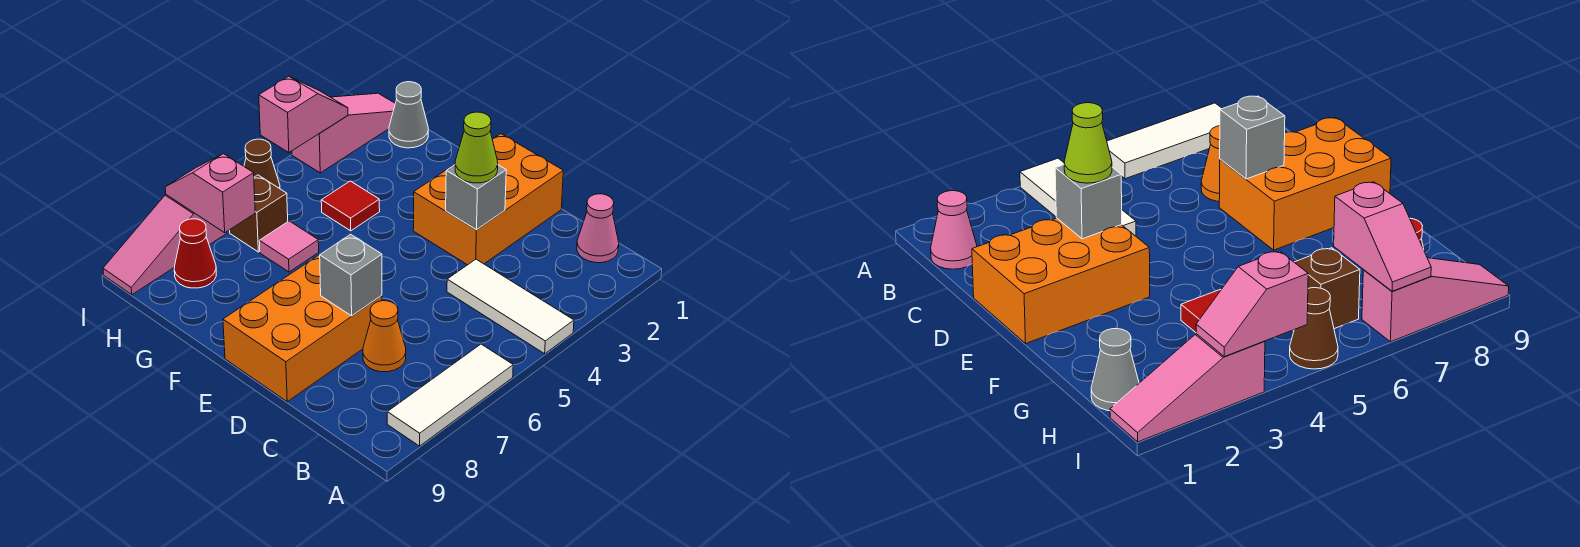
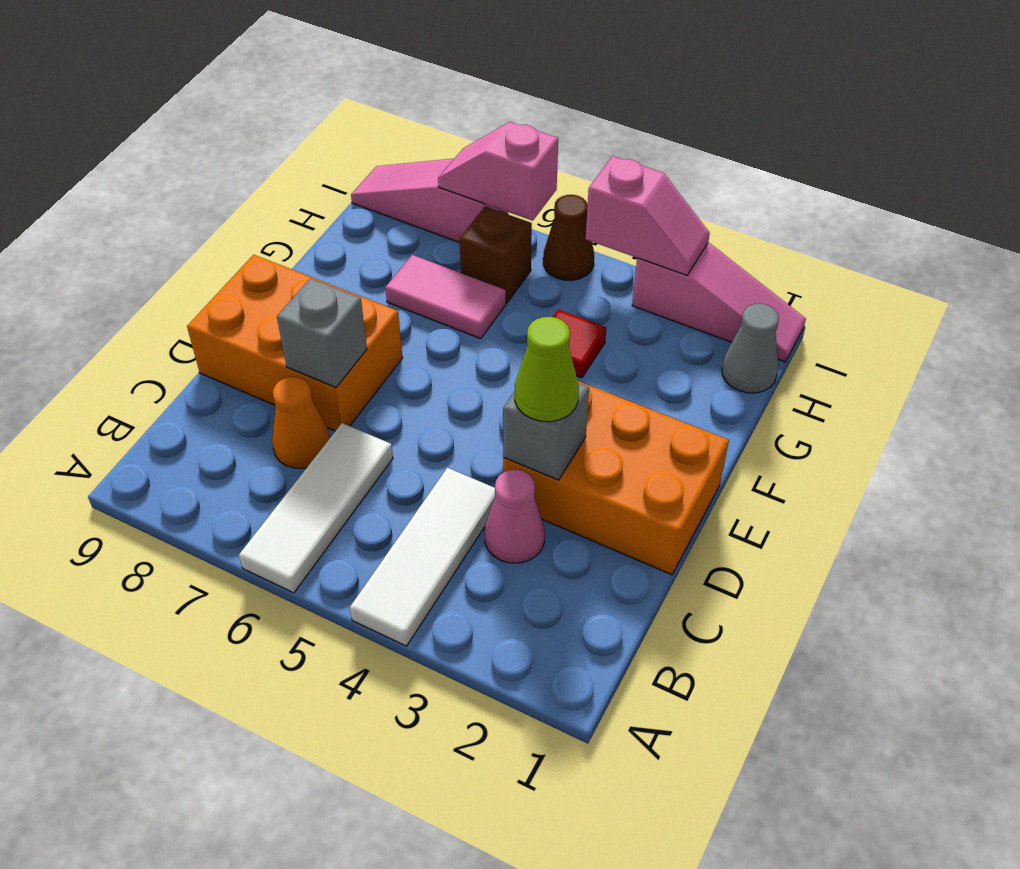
white 1x3 tile [387,344,513,446] -> white 1x3 tile turned to [239,423,393,593]
pink 1x1 cone [577,194,619,263] -> pink 1x1 cone moved to [485,469,545,563]
pink 1x1 tile [259,221,319,272] -> pink 1x2 tile [385,255,506,339]
pink 1x2 slope [165,154,255,233] -> pink 1x2 slope turned to [438,122,558,221]
red 1x1 cone [174,219,216,288] -> none

